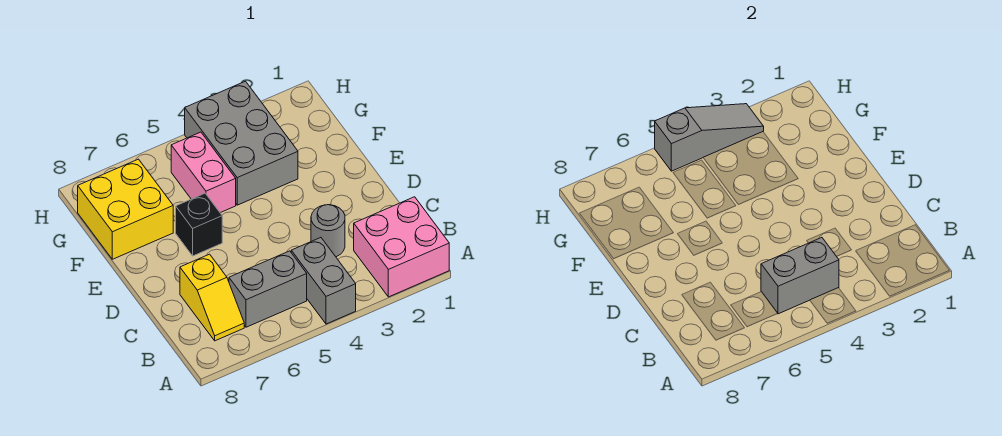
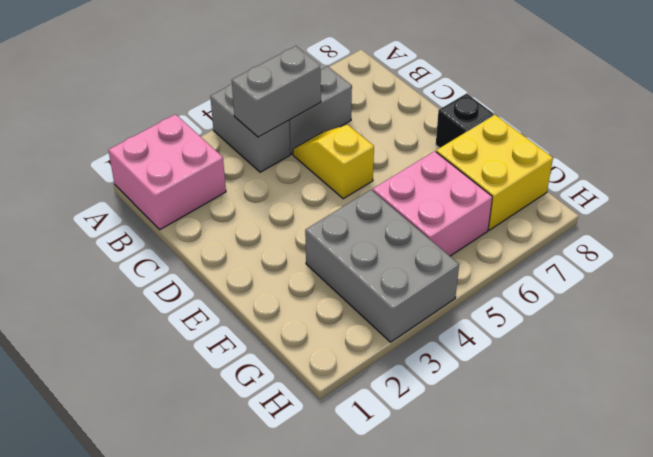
yellow 1x2 slope [180,254,244,341] -> yellow 1x2 slope moved to [293,125,374,199]
grey 1x1 round brick [311,205,345,257] -> none
black 1x1 brick [176,193,222,256] -> black 1x1 brick moved to [436,94,493,148]
pink 1x2 brick [171,132,236,213] -> pink 2x2 brick [373,151,492,256]
grey 1x3 slope [655,104,764,171] -> none

